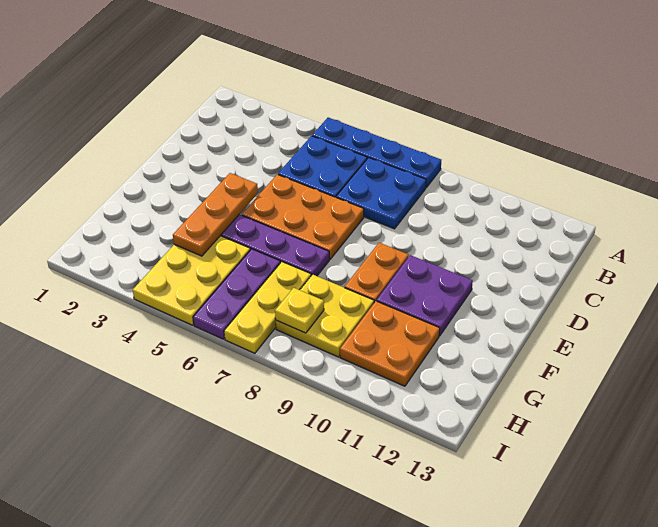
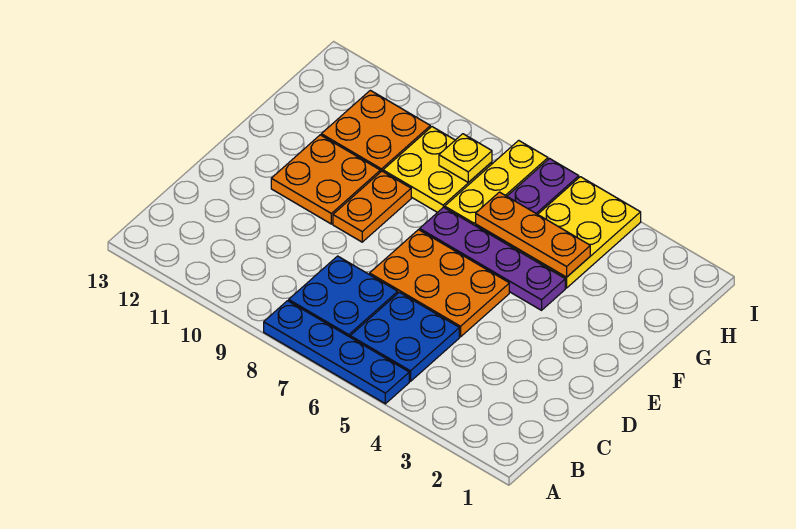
orange 1x3 plate [173,173,258,256] -> orange 1x3 plate turned to [476,192,590,277]
purple 2x2 plate [377,255,473,336] -> orange 2x2 plate [271,135,380,224]

